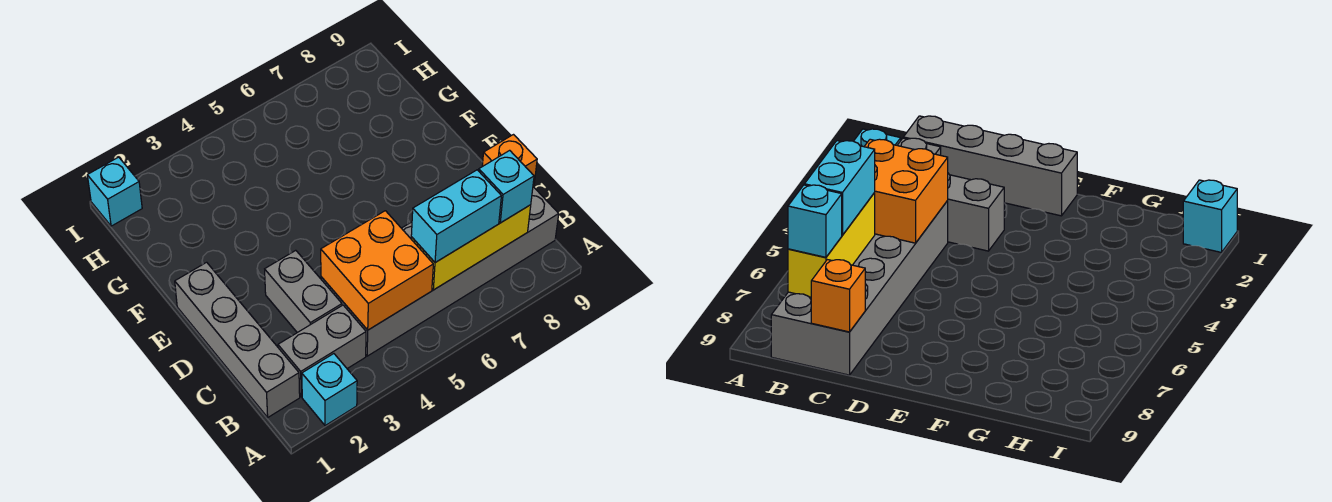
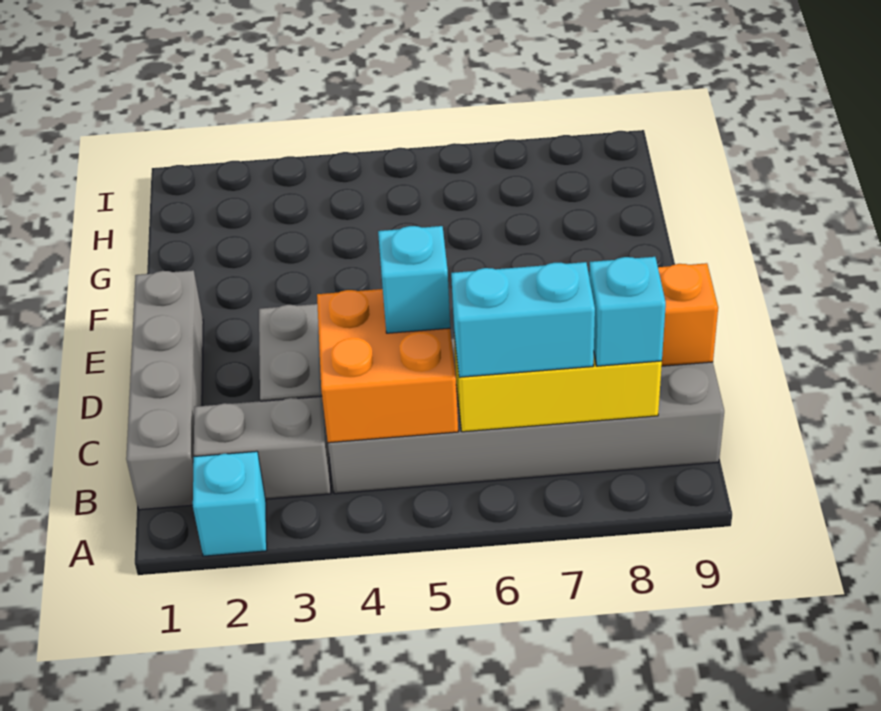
cyan 1x1 brick [87,157,142,226] -> cyan 1x1 brick moved to [378,226,450,333]

